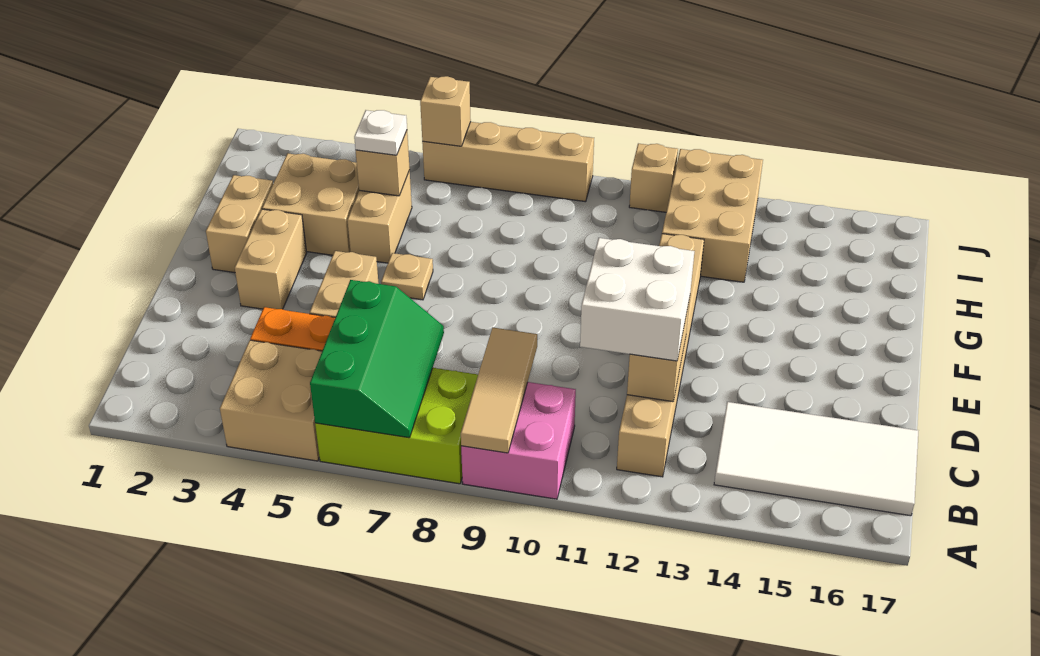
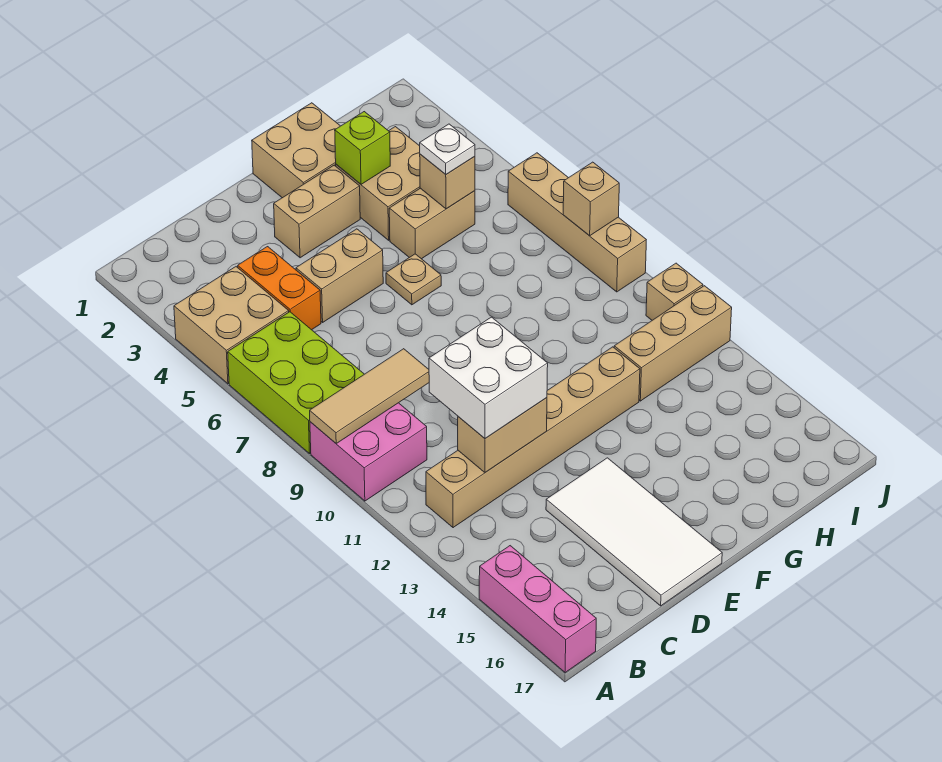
green 2x3 slope [310,280,444,438] -> none
none -> pink 1x3 brick [479,546,596,673]
white 2x4 tile [714,402,918,516] -> white 2x4 tile moved to [546,458,722,606]
tan 1x2 brick [206,175,273,273] -> tan 2x2 brick [252,103,340,198]
none -> lime 1x1 brick [335,112,390,184]
tan 2x3 brick [662,149,763,282] -> tan 1x3 brick [614,286,732,401]
tan 1x1 brick [420,76,471,146] -> tan 1x1 brick moved to [563,162,619,236]

